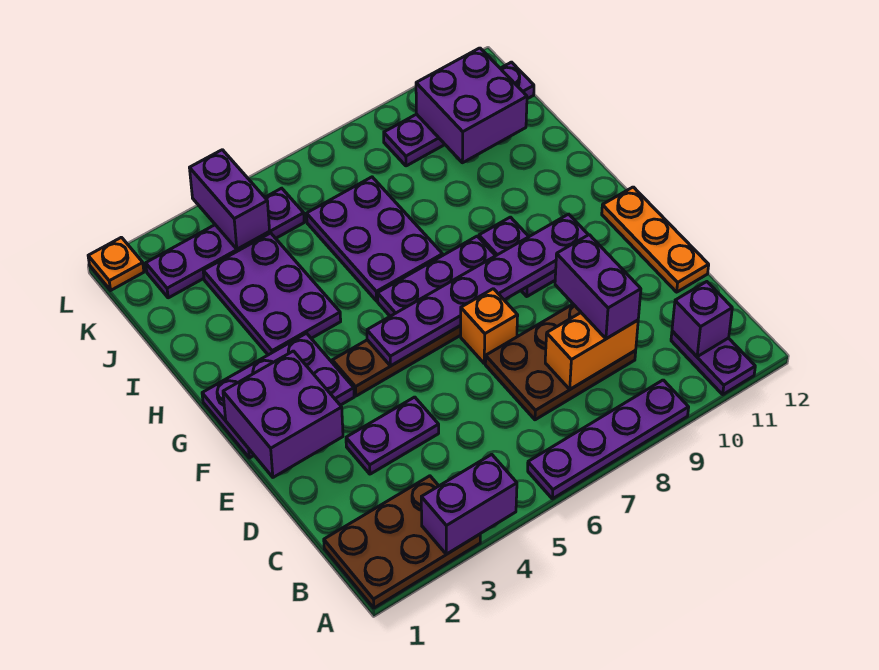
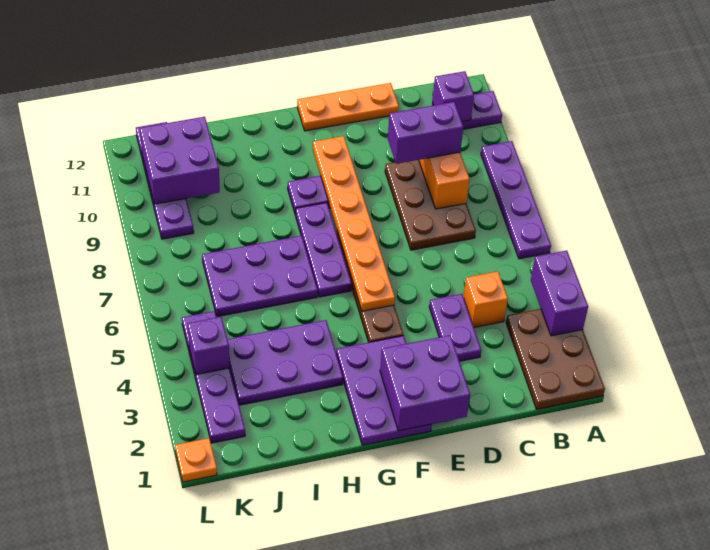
orange 1x1 brick [460,289,518,363] -> orange 1x1 brick moved to [463,271,508,327]
purple 1x6 plate [367,214,588,366] -> orange 1x6 plate [313,136,395,311]
purple 1x2 brick [190,150,270,249] -> purple 1x1 brick [188,317,230,375]

